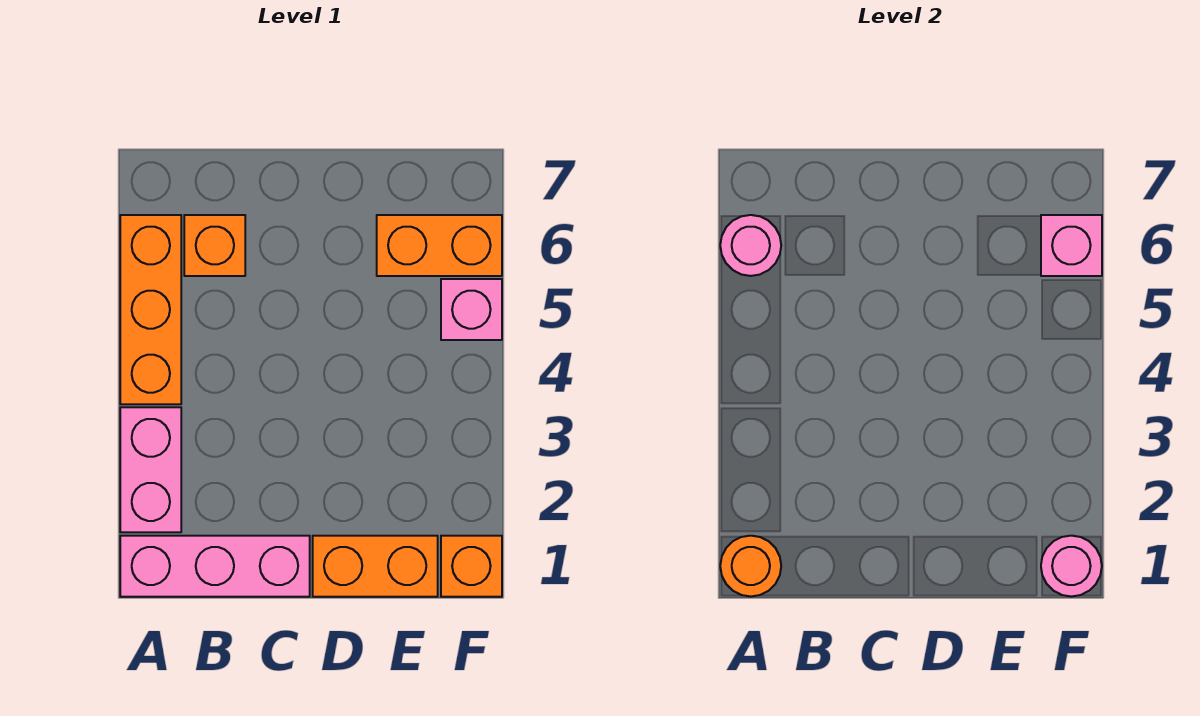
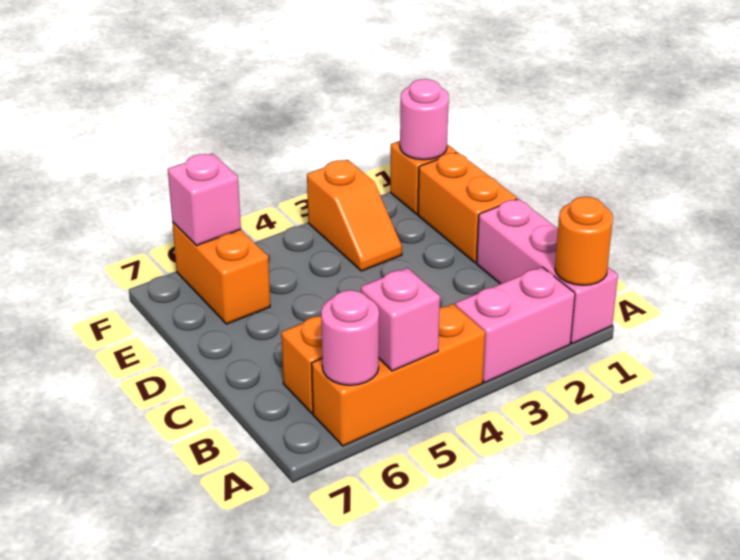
none -> orange 1x2 slope [307,160,402,271]
pink 1x1 brick [441,279,502,340] -> pink 1x1 brick moved to [361,268,440,371]

